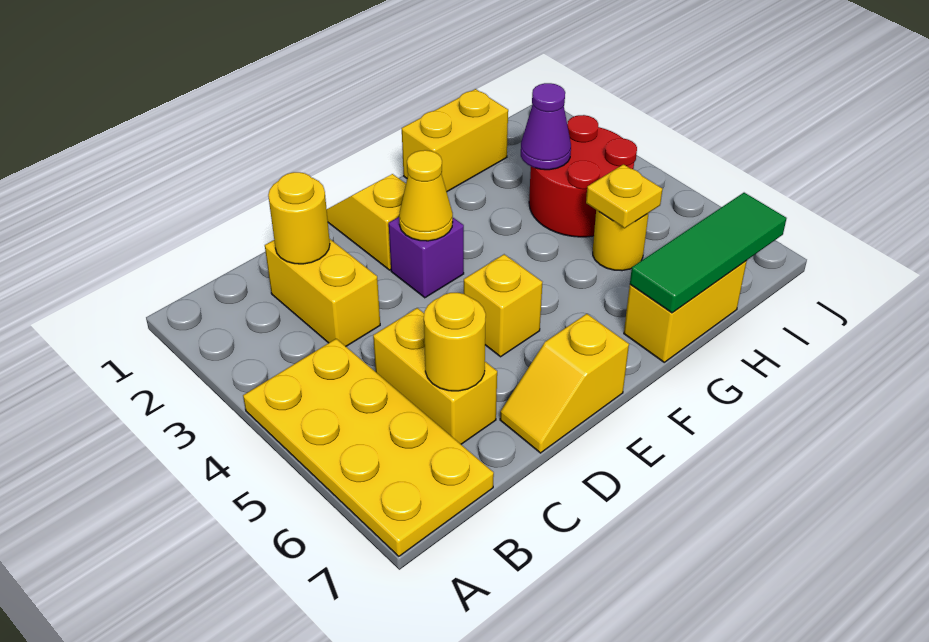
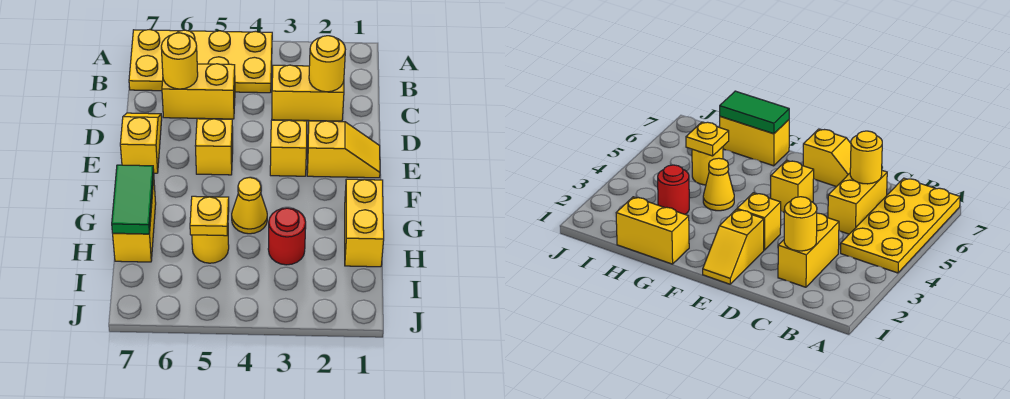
purple 1x1 brick [389,217,464,298] -> yellow 1x1 brick [270,120,307,176]
yellow 1x1 cone [399,150,453,241] -> yellow 1x1 cone moved to [232,177,267,234]
green 1x3 tile [630,193,787,313] -> green 1x2 tile [112,165,154,234]
red 2x2 round brick [529,115,637,237] -> red 1x1 round brick [268,208,306,265]
purple 1x1 cone [521,83,571,170] -> none

